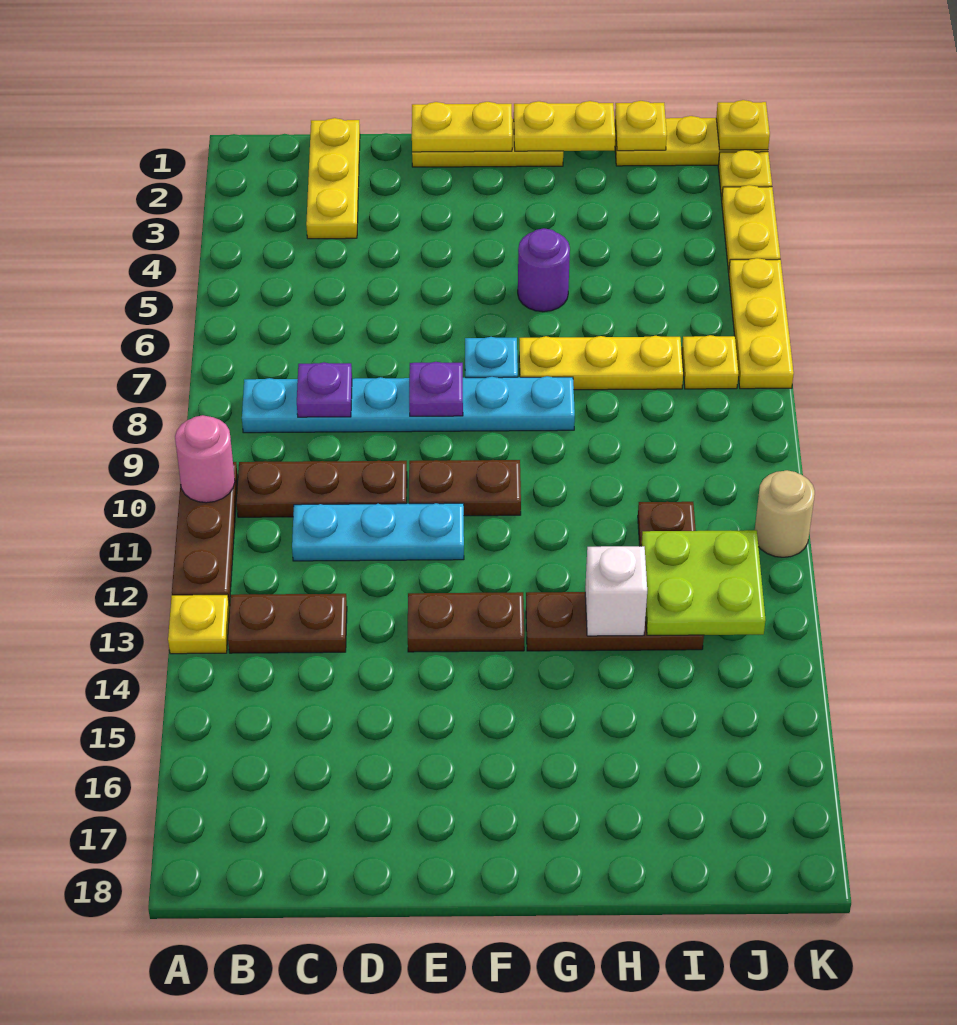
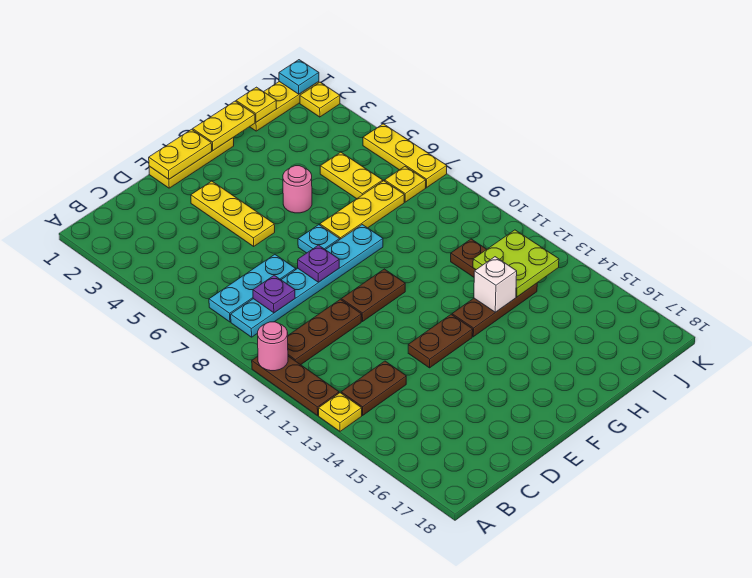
yellow 1x3 plate [306,118,360,239] -> yellow 1x3 plate moved to [191,181,275,246]
cyan 1x3 plate [292,503,464,561] -> cyan 1x3 plate moved to [209,255,296,322]
purple 1x1 round brick [518,228,570,312] -> pink 1x1 round brick [283,166,312,213]
yellow 1x1 plate [716,100,770,150] -> cyan 1x1 plate [279,60,319,94]
yellow 1x2 plate [722,185,780,272] -> yellow 1x2 plate moved to [320,152,383,199]
tan 1x1 round brick [755,470,815,557] -> none

